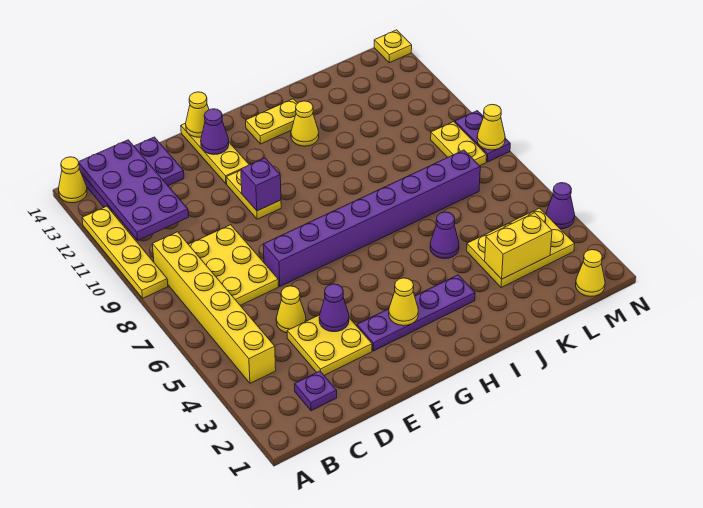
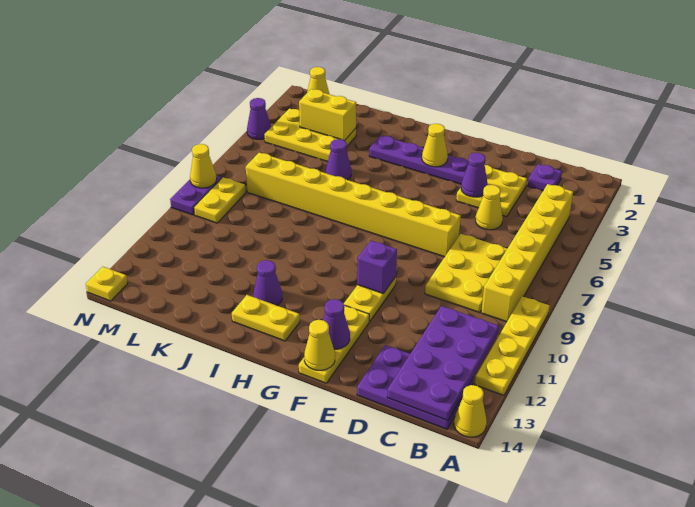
purple 1x8 brick [263,150,480,286] -> yellow 1x8 brick [246,153,461,257]
yellow 1x1 cone [291,101,319,146] -> purple 1x1 cone [253,260,282,305]

